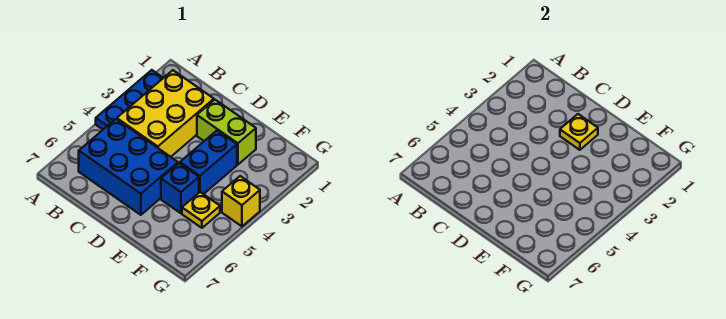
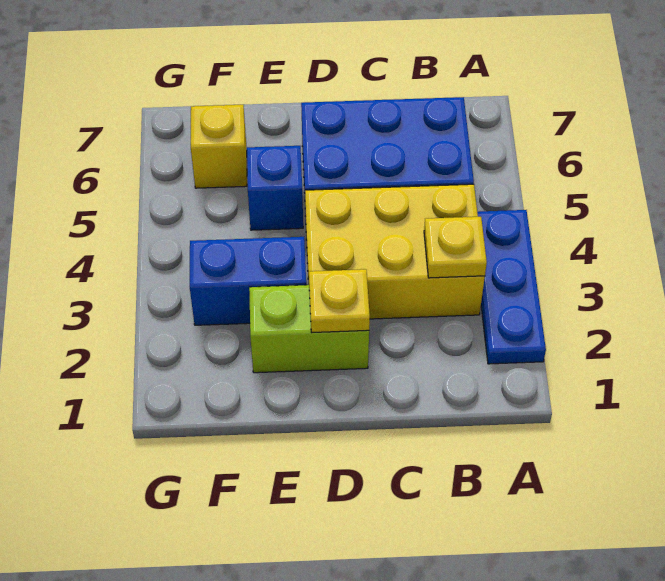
yellow 2x3 brick [117,70,214,157] -> yellow 2x3 brick turned to [305,184,485,319]
blue 1x2 brick [180,131,237,194] -> blue 1x2 brick turned to [190,237,306,325]
yellow 1x1 plate [182,192,220,228] -> yellow 1x1 plate moved to [424,217,487,278]
yellow 1x1 brick [222,176,260,226] -> yellow 1x1 brick moved to [191,105,247,188]

